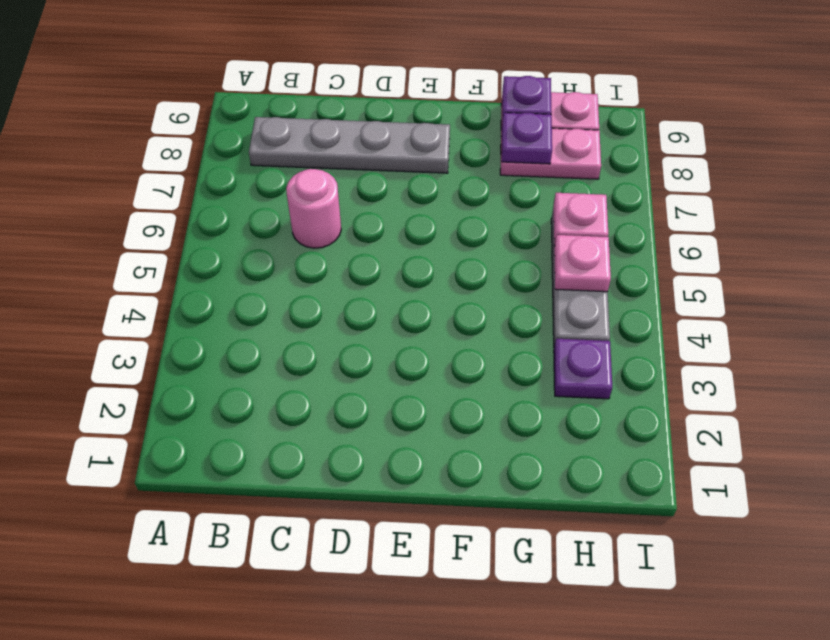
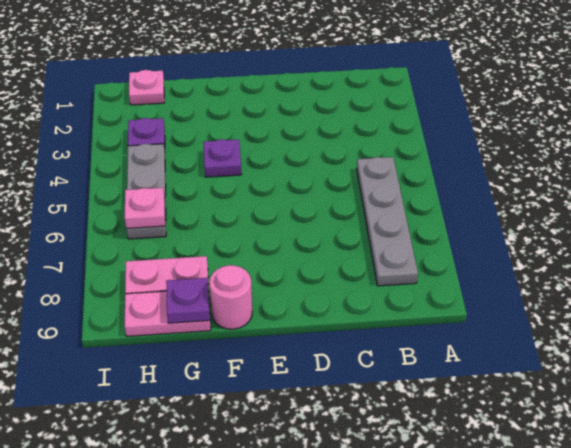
grey 1x4 plate [249,117,450,173] -> grey 1x4 plate turned to [357,157,418,286]
pink 1x1 round brick [286,169,341,248] -> pink 1x1 round brick moved to [209,265,252,329]
purple 1x1 plate [502,113,552,164] -> purple 1x1 plate moved to [203,139,242,177]
pink 1x1 plate [554,235,611,292] -> pink 1x1 plate moved to [129,70,164,105]

